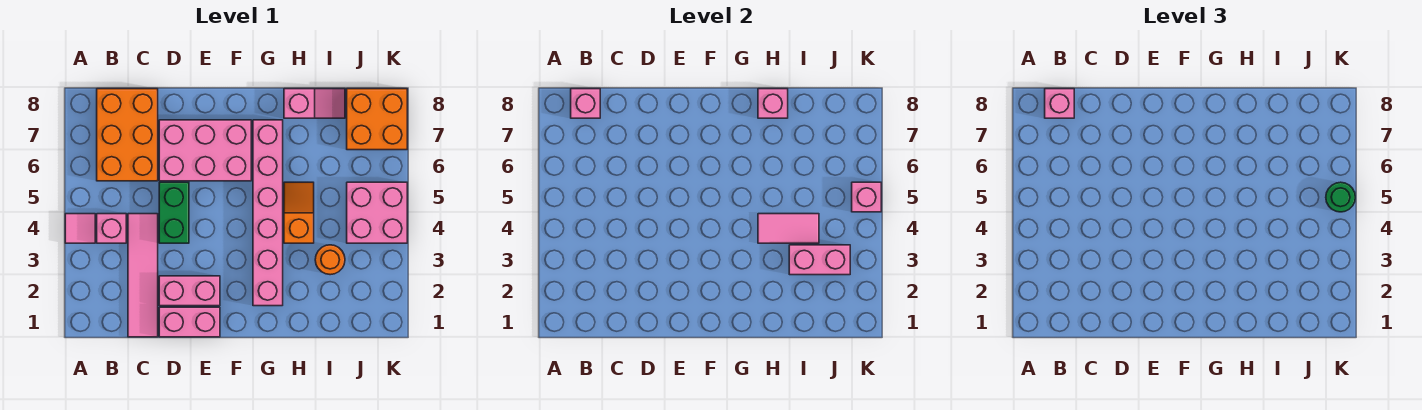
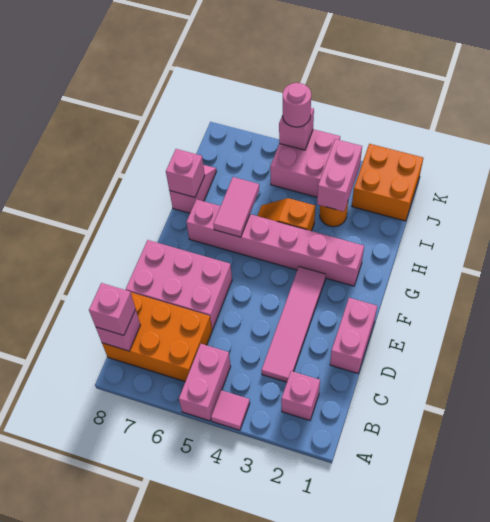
pink 1x1 brick [97,214,126,243] -> pink 1x1 brick moved to [281,371,320,420]
pink 1x4 tile [128,214,158,337] -> pink 1x4 tile turned to [261,267,326,382]
pink 1x2 brick [159,276,220,306] -> pink 1x2 brick moved to [179,344,231,421]
green 1x2 brick [159,182,189,243] -> none
pink 2x3 brick [159,120,251,181] -> pink 2x3 brick turned to [126,240,232,330]
pink 1x2 tile [758,214,819,243] -> pink 1x2 tile moved to [213,177,259,237]
orange 2x2 brick [347,89,407,150] -> orange 2x2 brick moved to [352,144,423,221]
green 1x1 round brick [1326,182,1355,212] -> pink 1x1 round brick [283,83,311,127]

